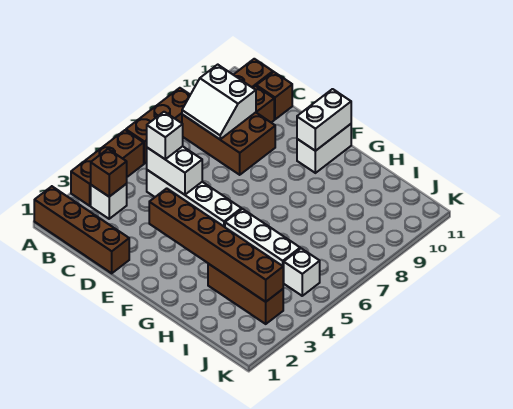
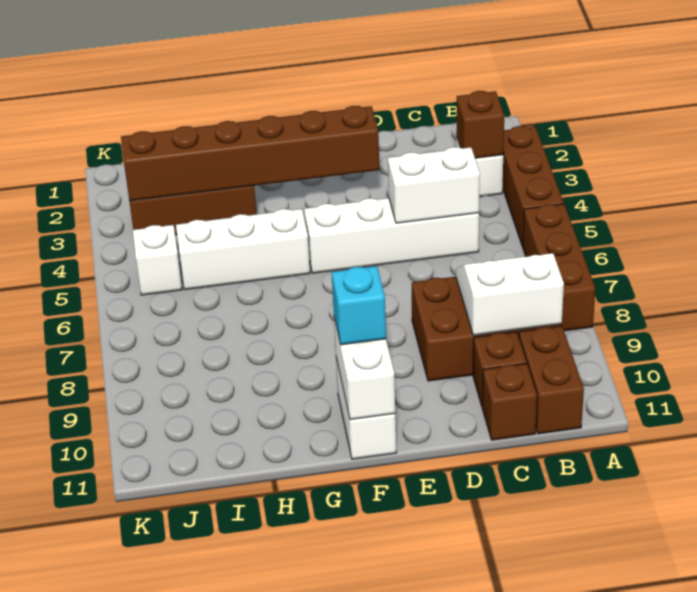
brown 1x4 brick [34,186,129,273] -> none
white 1x1 brick [147,112,183,159] -> none
none -> cyan 1x1 brick [332,266,386,345]

